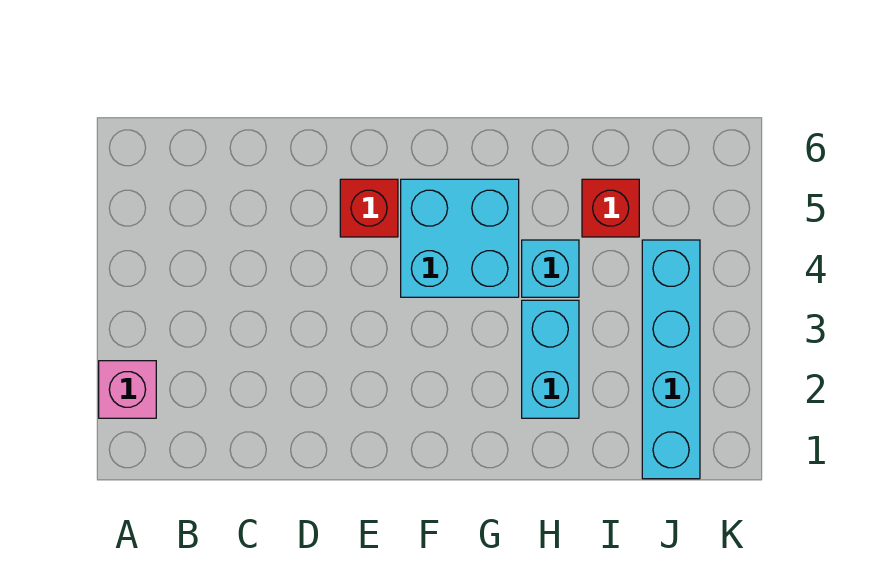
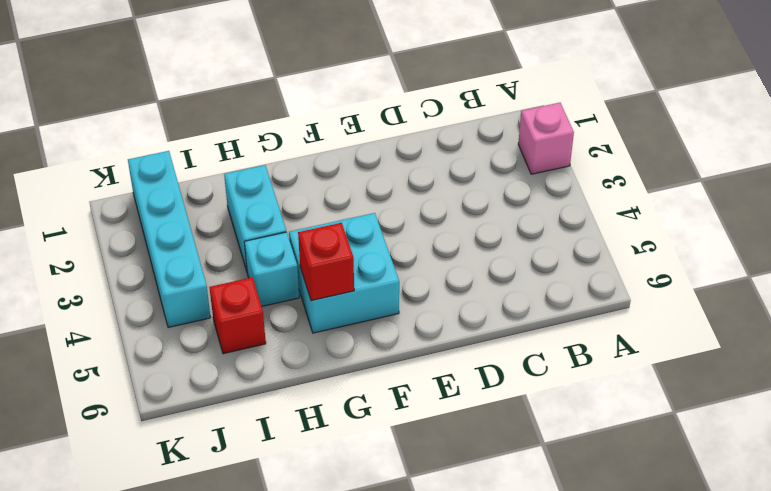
red 1x1 brick [340,179,398,237] -> red 1x1 brick moved to [298,223,354,301]

